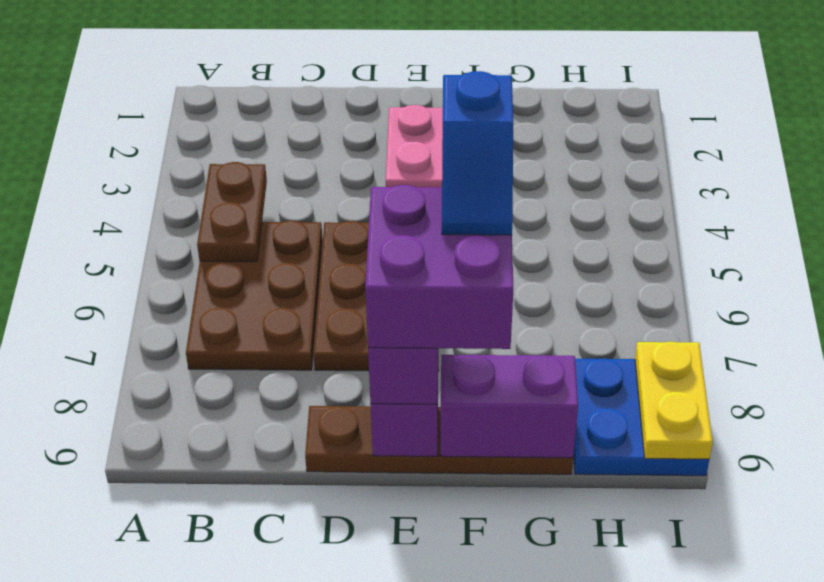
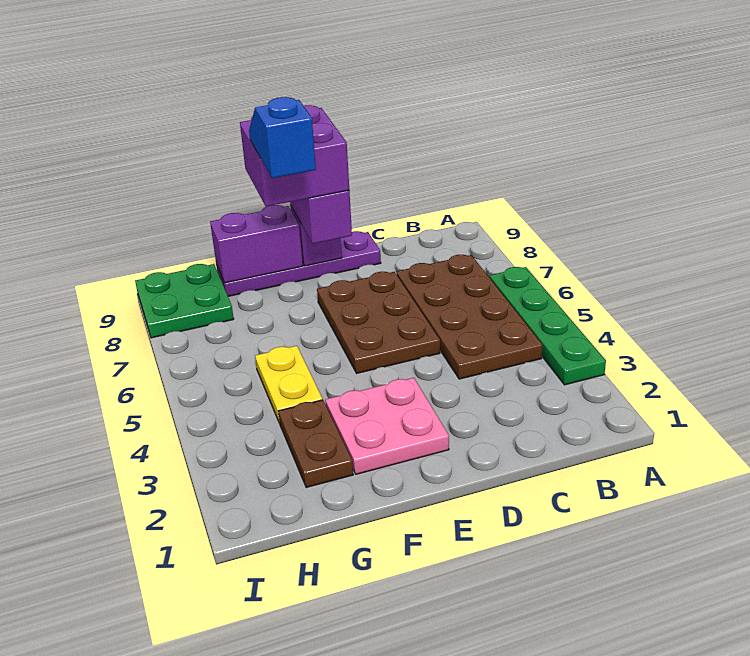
none -> green 1x4 plate [490,267,606,385]
brown 1x2 plate [197,162,267,262] -> brown 1x2 plate moved to [279,400,353,488]
brown 2x3 plate [186,221,322,370] -> brown 2x4 plate [396,255,542,379]
brown 1x4 plate [305,406,573,474] -> purple 1x4 plate [216,231,381,296]
blue 2x2 plate [574,359,709,476] -> green 2x2 plate [135,264,234,338]
yellow 1x2 plate [635,342,713,459] -> yellow 1x2 plate moved to [255,346,323,423]

